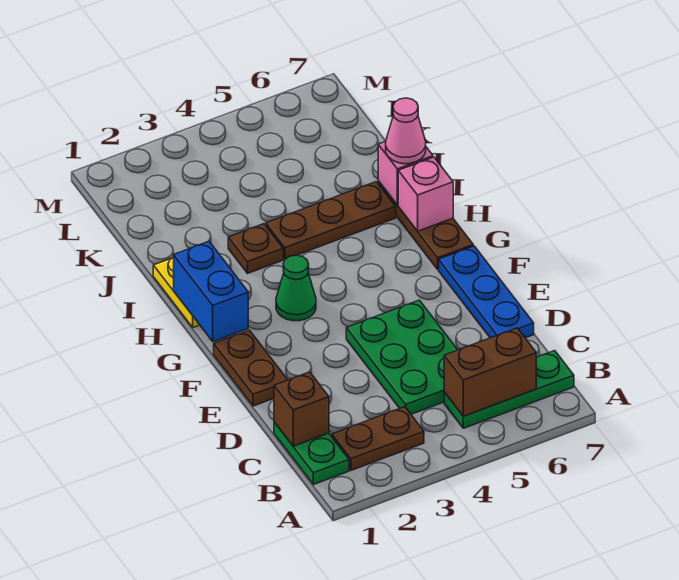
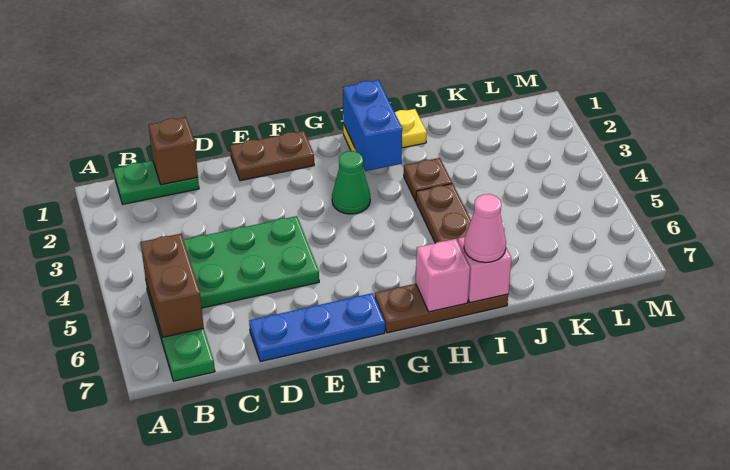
brown 1x2 plate [332,407,424,470] -> none
blue 1x2 brick [174,241,248,342] -> blue 1x2 brick turned to [343,80,402,171]

